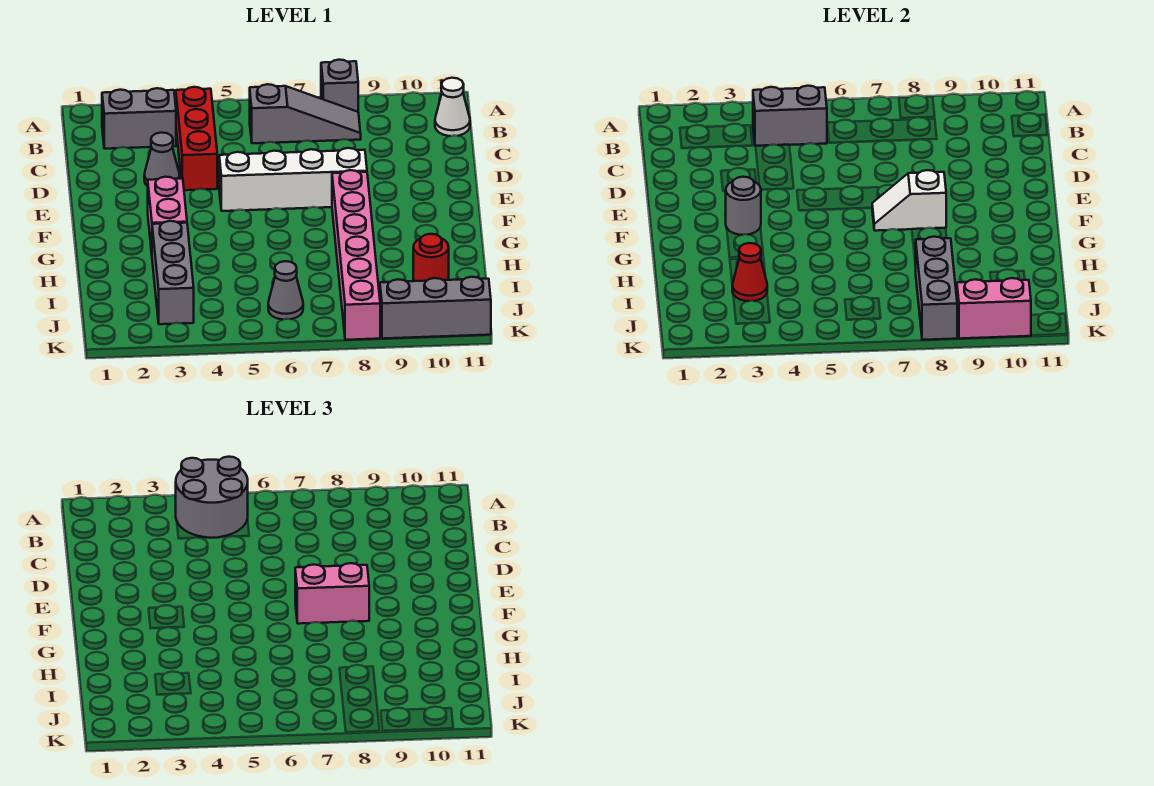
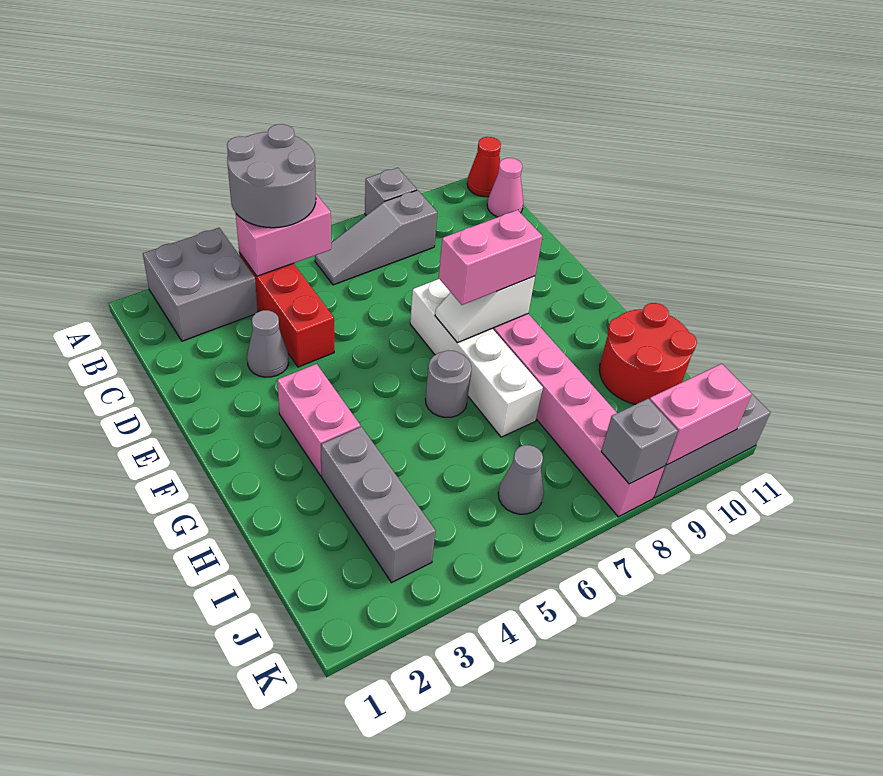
grey 1x2 brick [102,88,176,149] -> grey 2x2 brick [143,228,258,341]
grey 1x2 brick [753,86,827,146] -> pink 1x2 brick [236,194,331,276]
grey 1x3 slope [250,84,361,143] -> grey 1x3 slope turned to [315,190,437,285]
white 1x1 cone [435,78,470,136] -> pink 1x1 cone [487,158,523,217]
white 1x4 brick [219,148,367,211] -> white 1x4 brick turned to [410,279,543,437]
grey 1x1 round brick [726,177,761,235] -> grey 1x1 round brick moved to [425,350,471,417]
red 1x1 cone [732,243,767,301] -> red 1x1 cone moved to [467,137,501,197]
grey 1x3 brick [916,237,957,340] -> grey 1x1 brick [601,399,678,484]
red 1x1 round brick [413,234,449,281] -> red 2x2 round brick [599,303,697,404]

